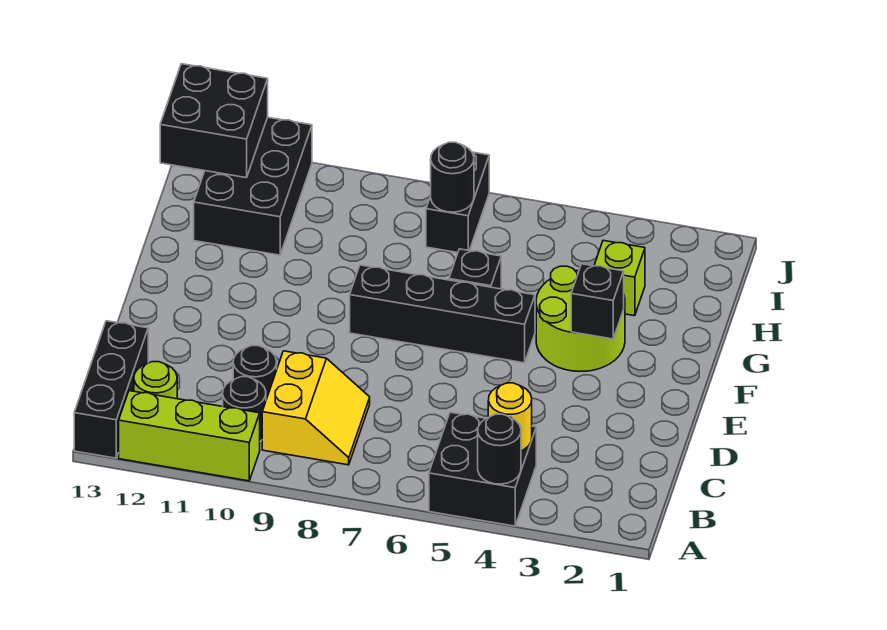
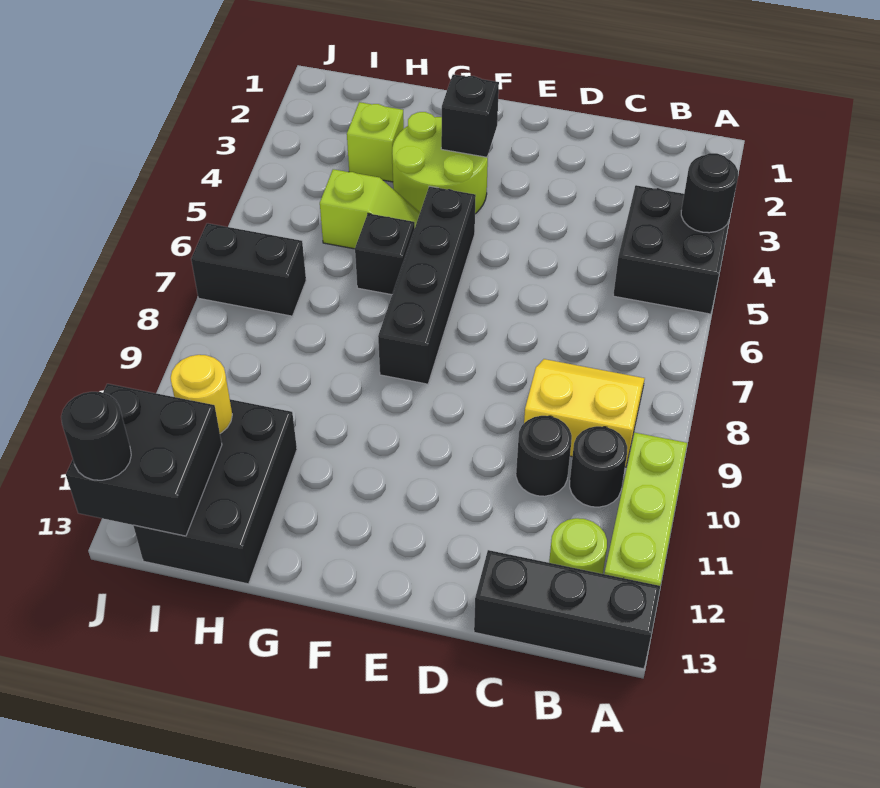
yellow 1x1 round brick [488,383,532,451] -> yellow 1x1 round brick moved to [171,355,232,433]
none -> lime 1x2 slope [320,169,420,249]
black 2x3 brick [194,117,312,255] -> black 2x3 brick turned to [133,399,297,584]
black 1x1 round brick [431,142,474,212] -> black 1x1 round brick moved to [61,392,131,480]

